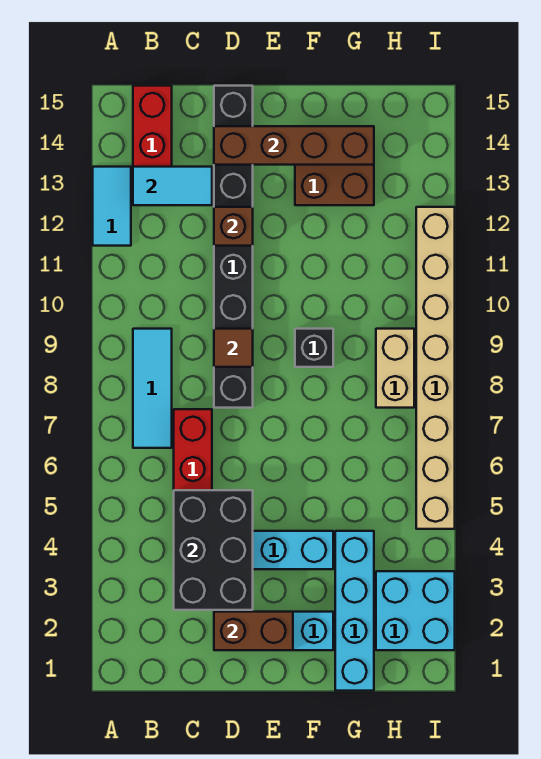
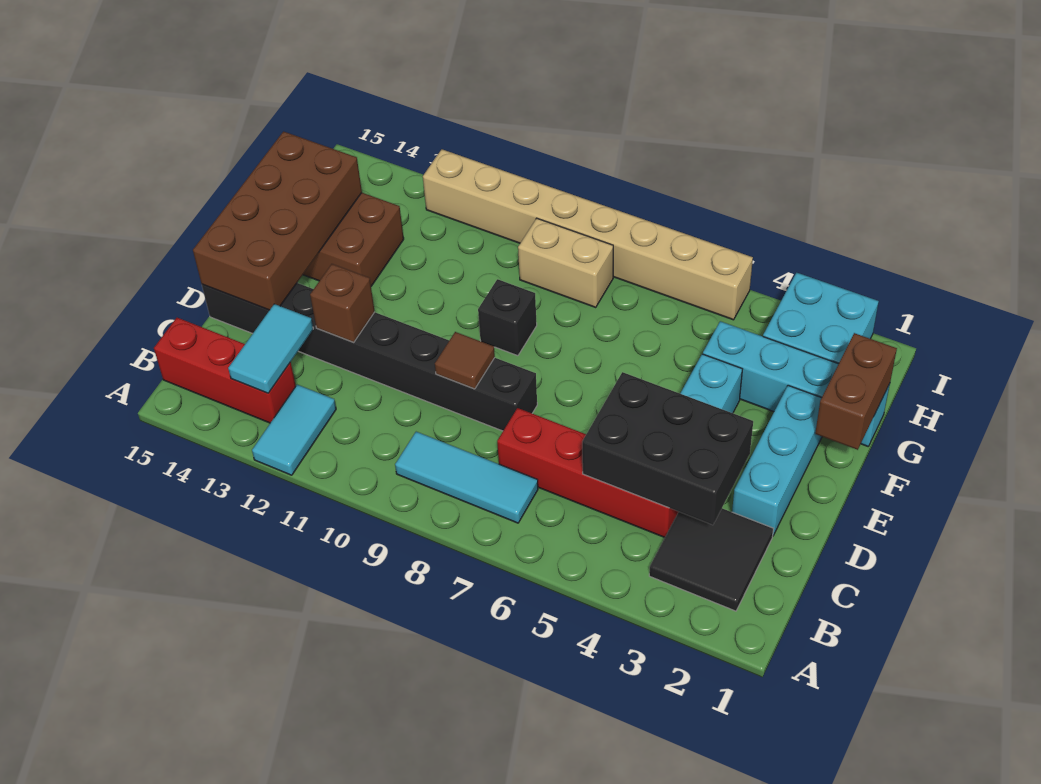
cyan 1x2 tile [93,167,131,246] -> cyan 1x2 tile turned to [252,385,336,475]
none -> black 2x2 tile [649,508,773,611]
brown 1x2 brick [214,612,293,650] -> brown 1x2 brick moved to [815,333,897,450]
brown 1x4 brick [214,126,374,165] -> brown 2x4 brick [193,131,362,310]

